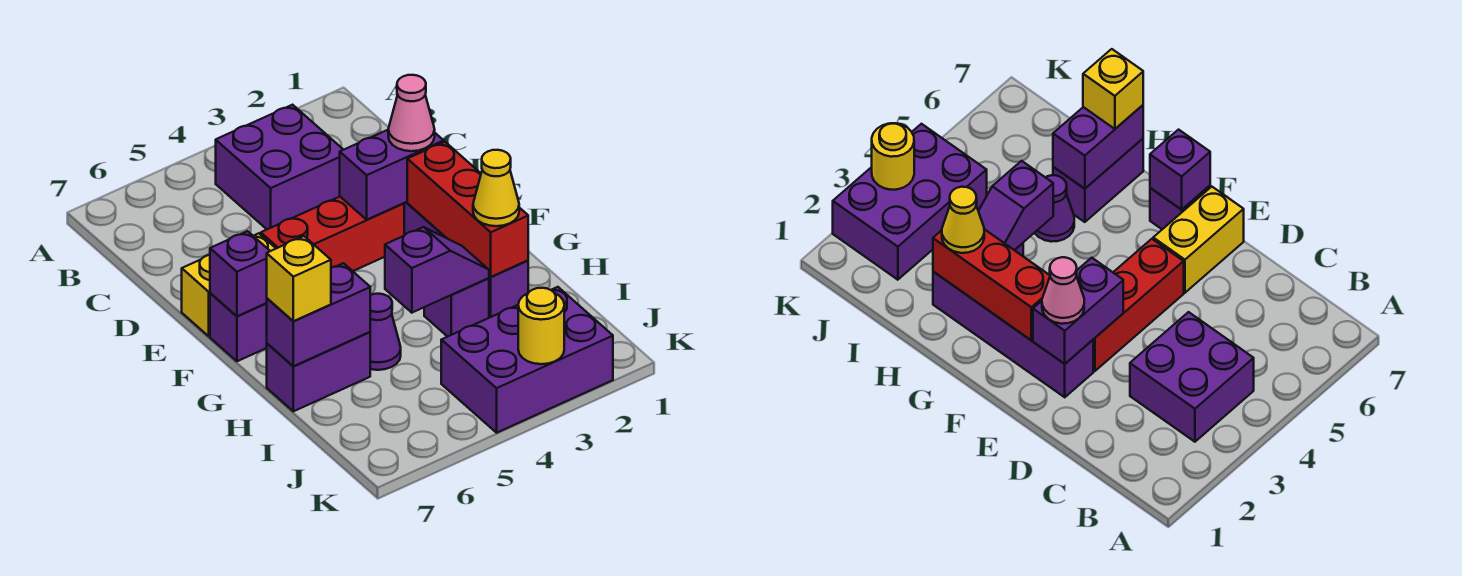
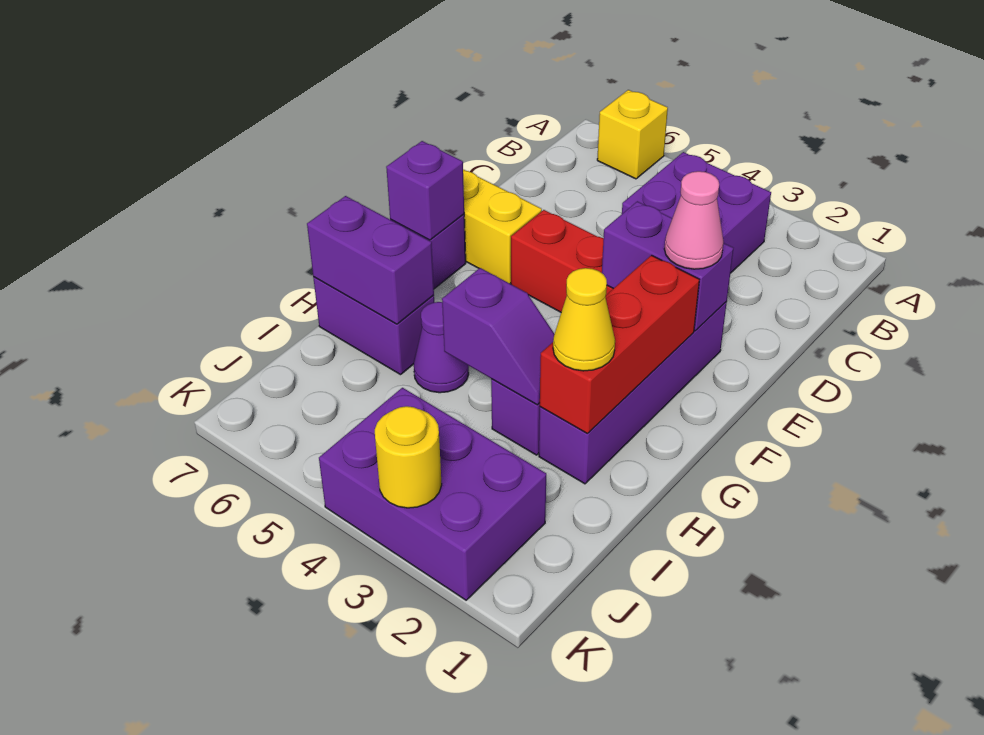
yellow 1x1 brick [267,236,331,321] -> yellow 1x1 brick moved to [597,90,668,179]

